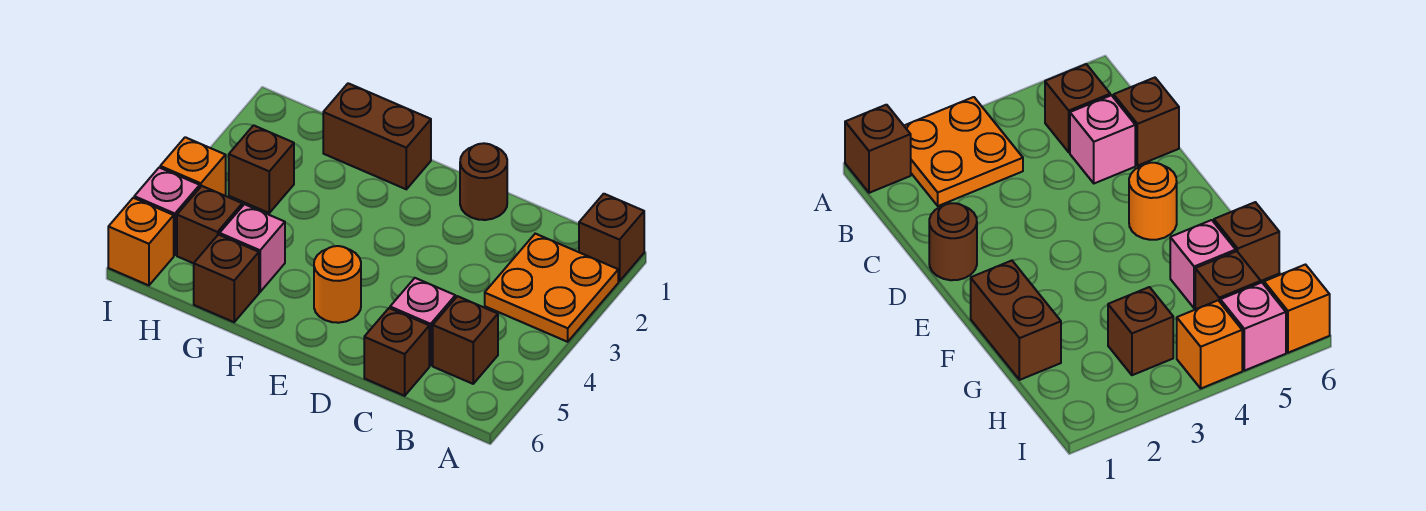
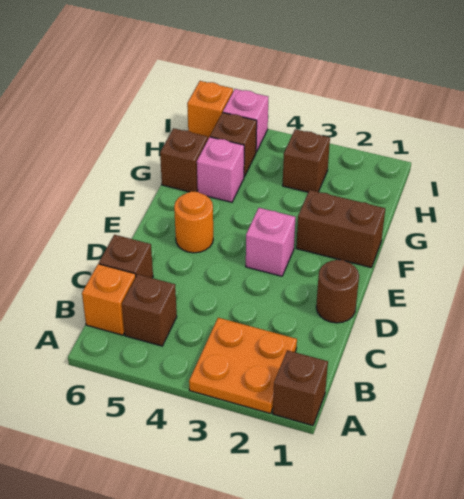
pink 1x1 brick [390,278,455,366] -> pink 1x1 brick moved to [246,208,295,276]
brown 1x2 brick [323,83,431,189] -> brown 1x2 brick turned to [296,190,385,267]
orange 1x1 brick [160,137,226,196] -> orange 1x1 brick moved to [82,264,136,335]

